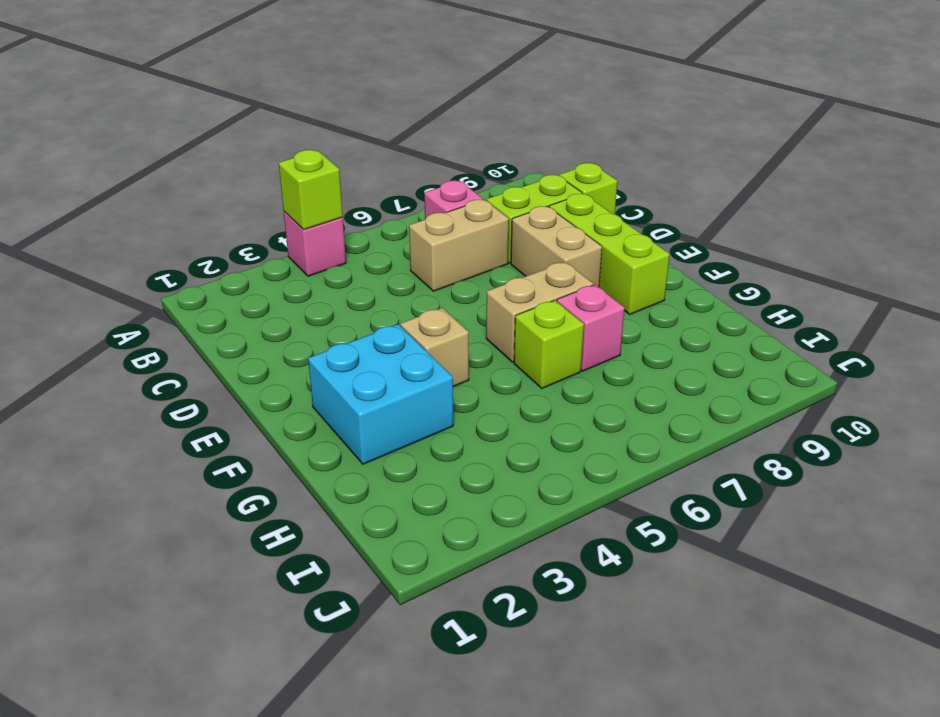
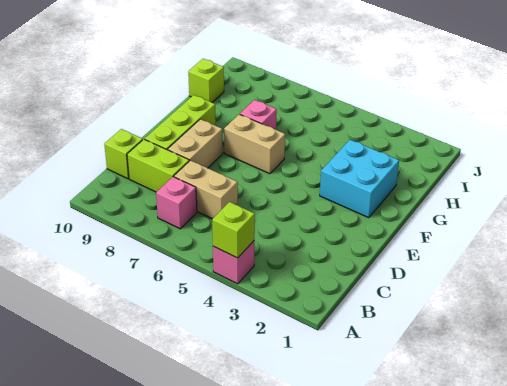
tan 1x1 brick [401,308,469,387] -> none
lime 1x1 brick [514,300,584,388] -> lime 1x1 brick moved to [188,59,224,102]

